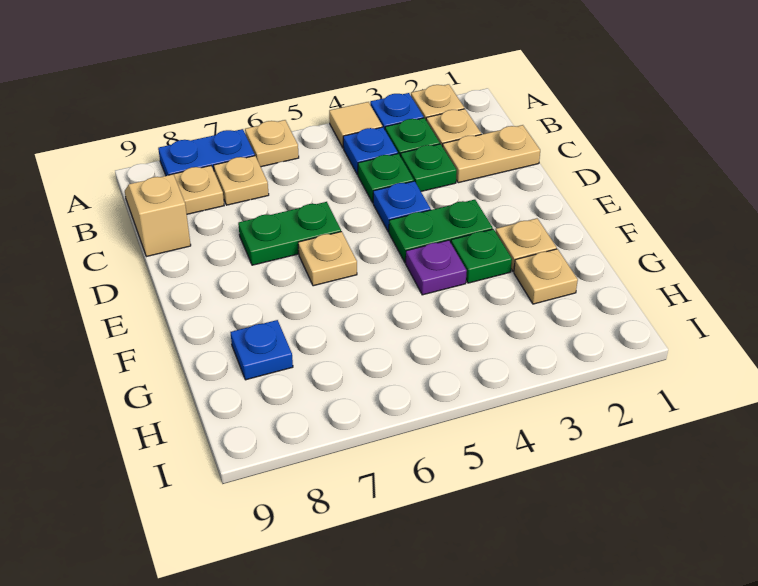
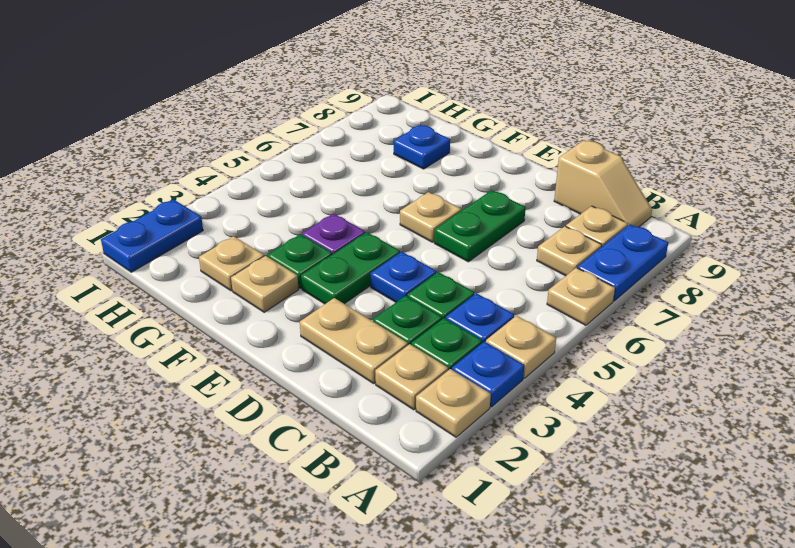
tan 1x1 tile [329,102,382,148] -> tan 1x1 plate [486,316,556,378]
tan 1x2 plate [443,125,540,183] -> tan 1x2 plate turned to [300,298,408,384]
none -> blue 1x2 plate [101,199,203,272]

